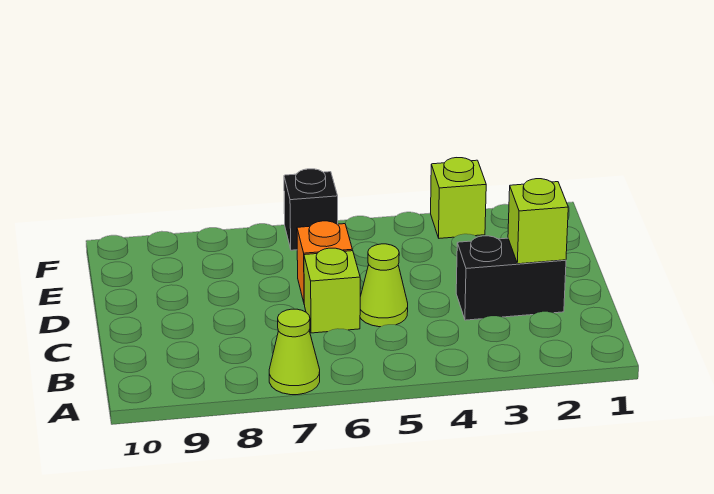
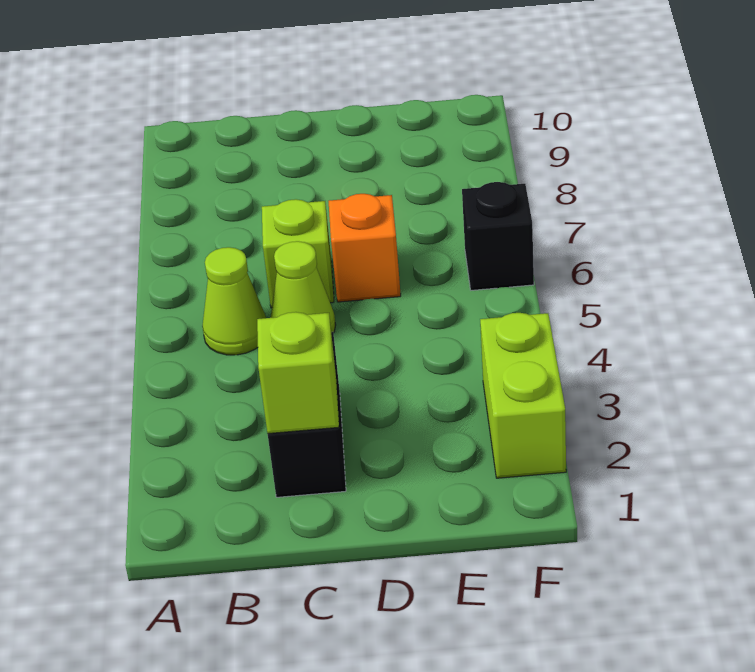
lime 1x1 cone [269,309,320,395] -> lime 1x1 cone moved to [202,247,266,355]
lime 1x1 brick [431,158,486,238] -> lime 1x2 brick [480,313,566,478]

